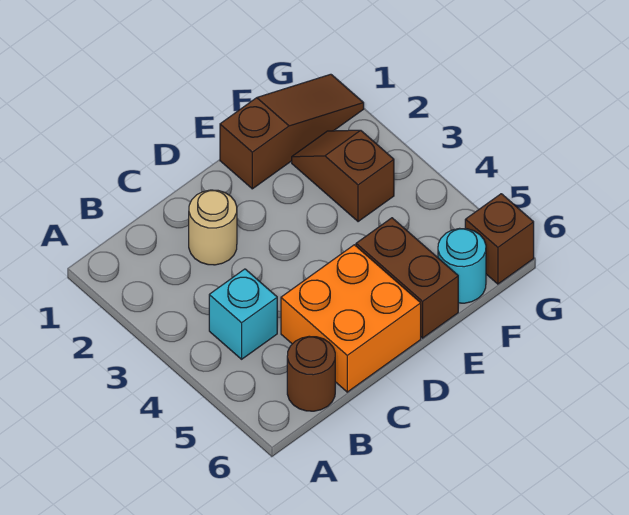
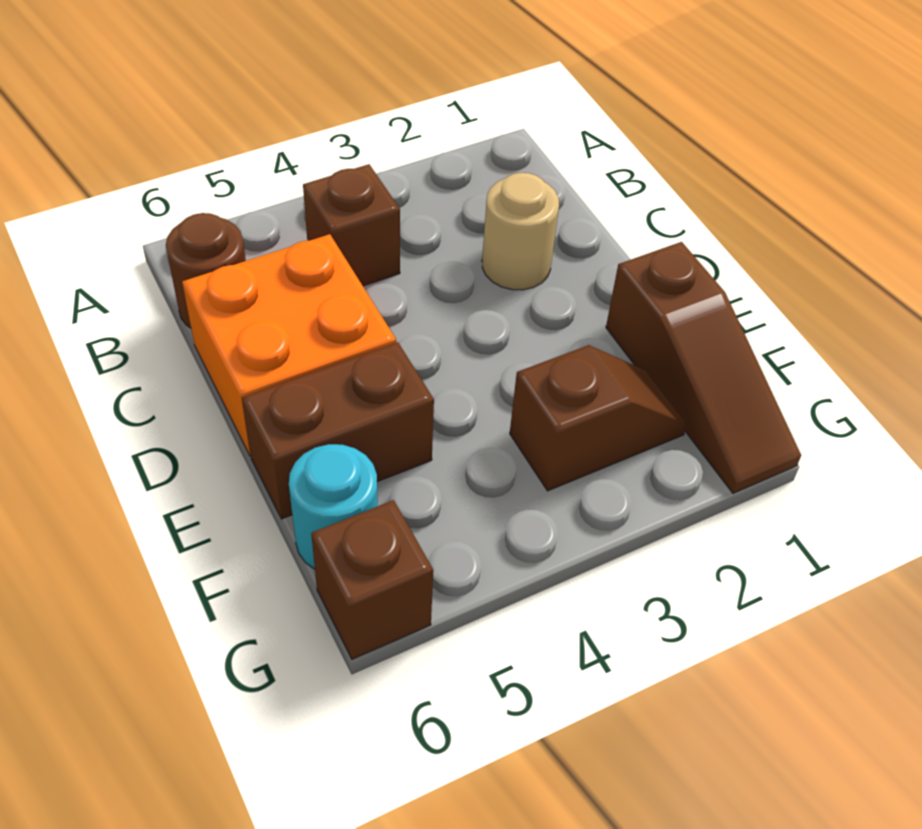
cyan 1x1 brick [209,269,277,359] -> brown 1x1 brick [303,164,400,286]

